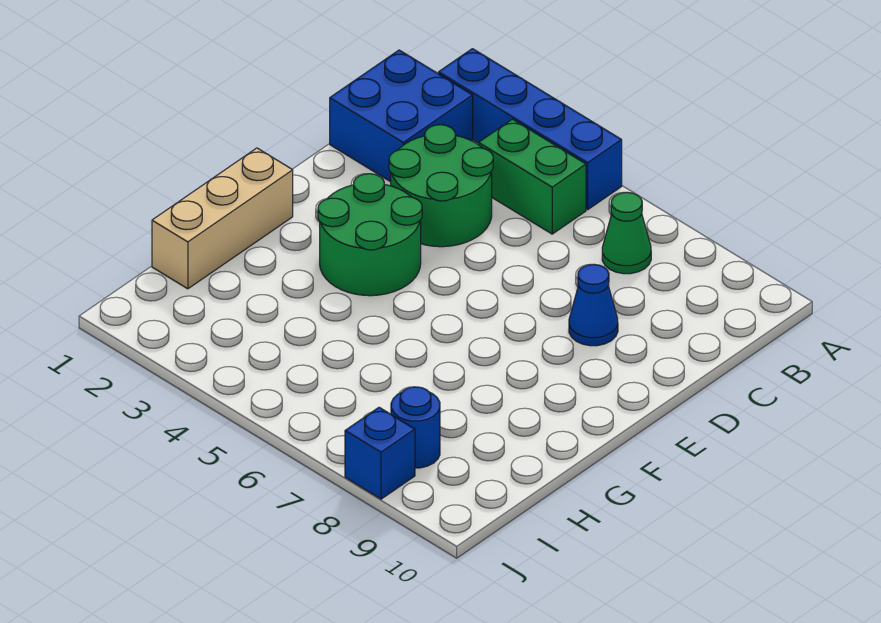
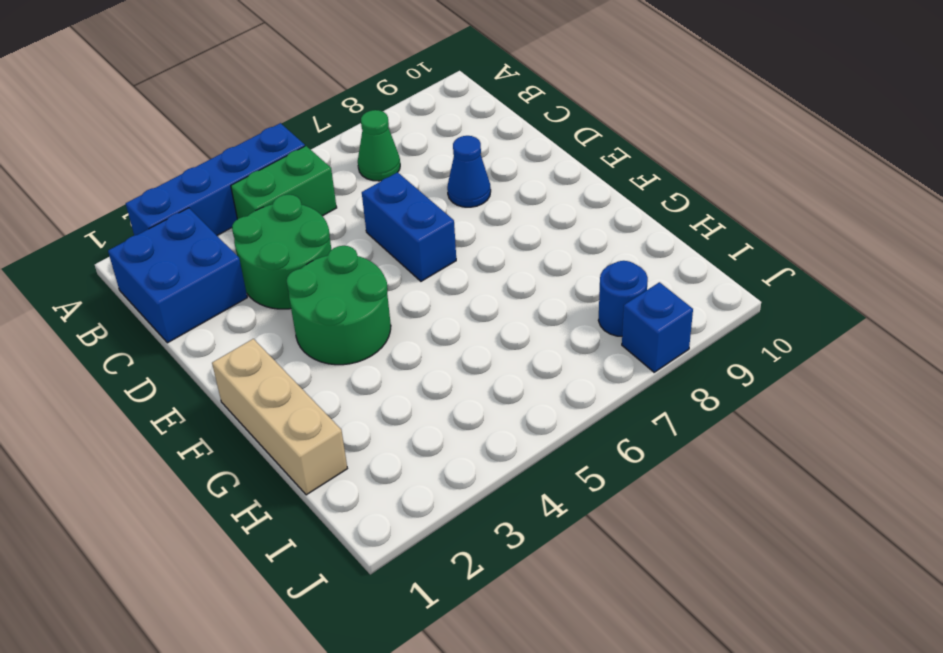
none -> blue 1x2 brick [362,172,456,281]

